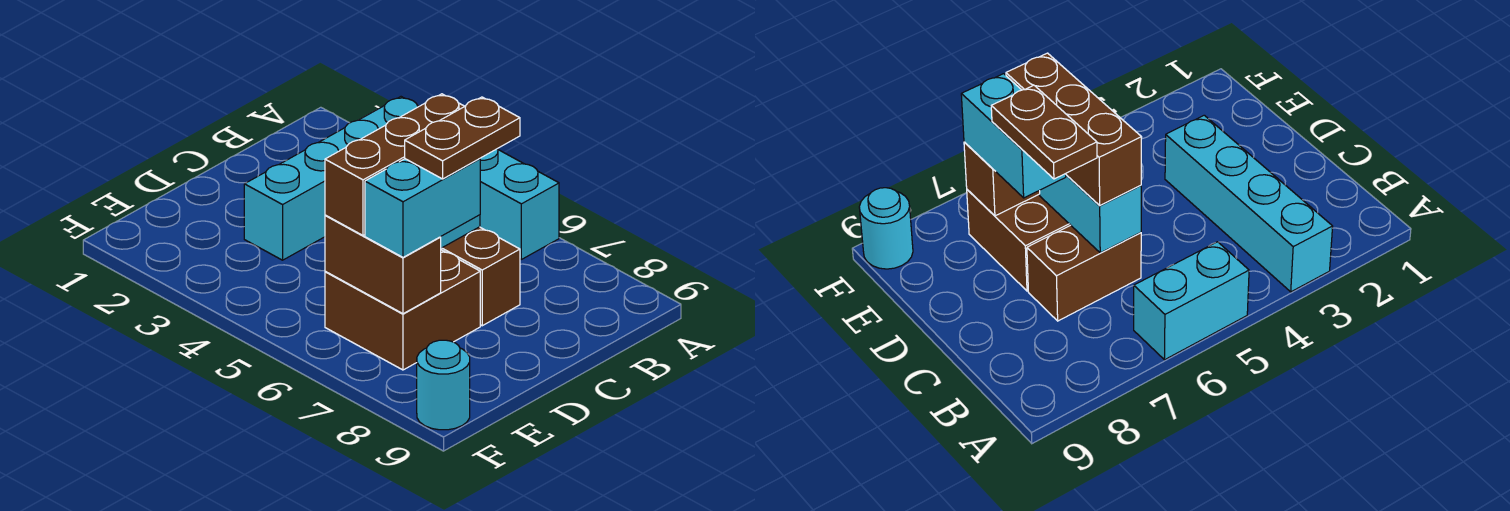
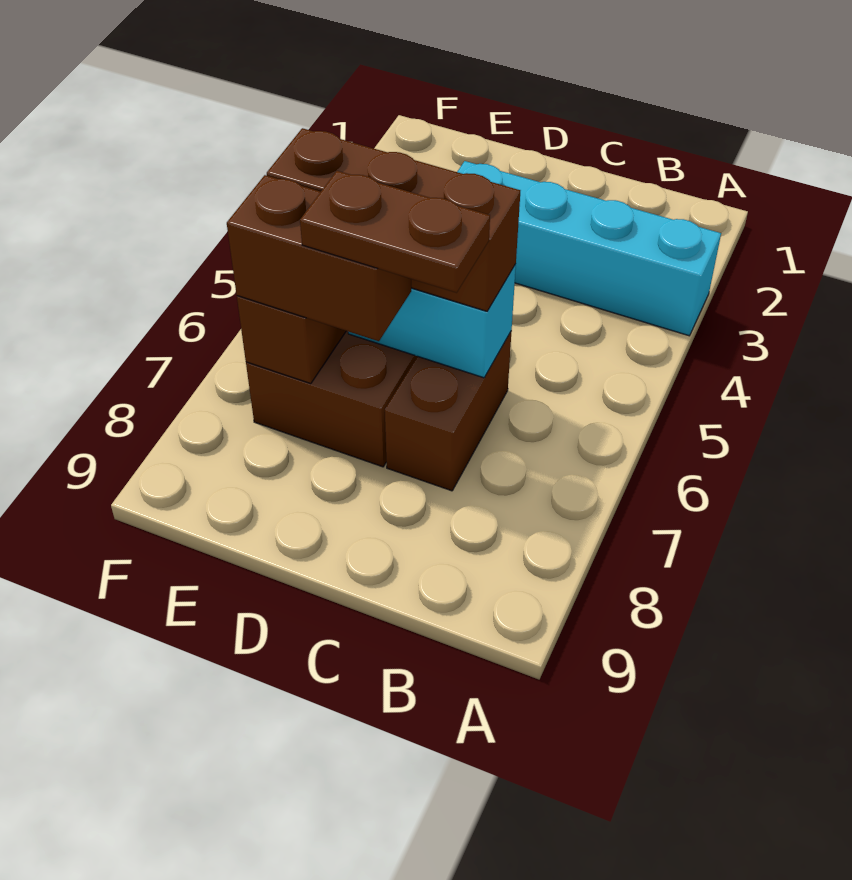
cyan 1x2 brick [480,149,559,259] -> none
cyan 1x2 brick [365,159,480,257] -> brown 1x2 brick [227,175,411,341]
cyan 1x1 round brick [417,340,470,430] -> none

